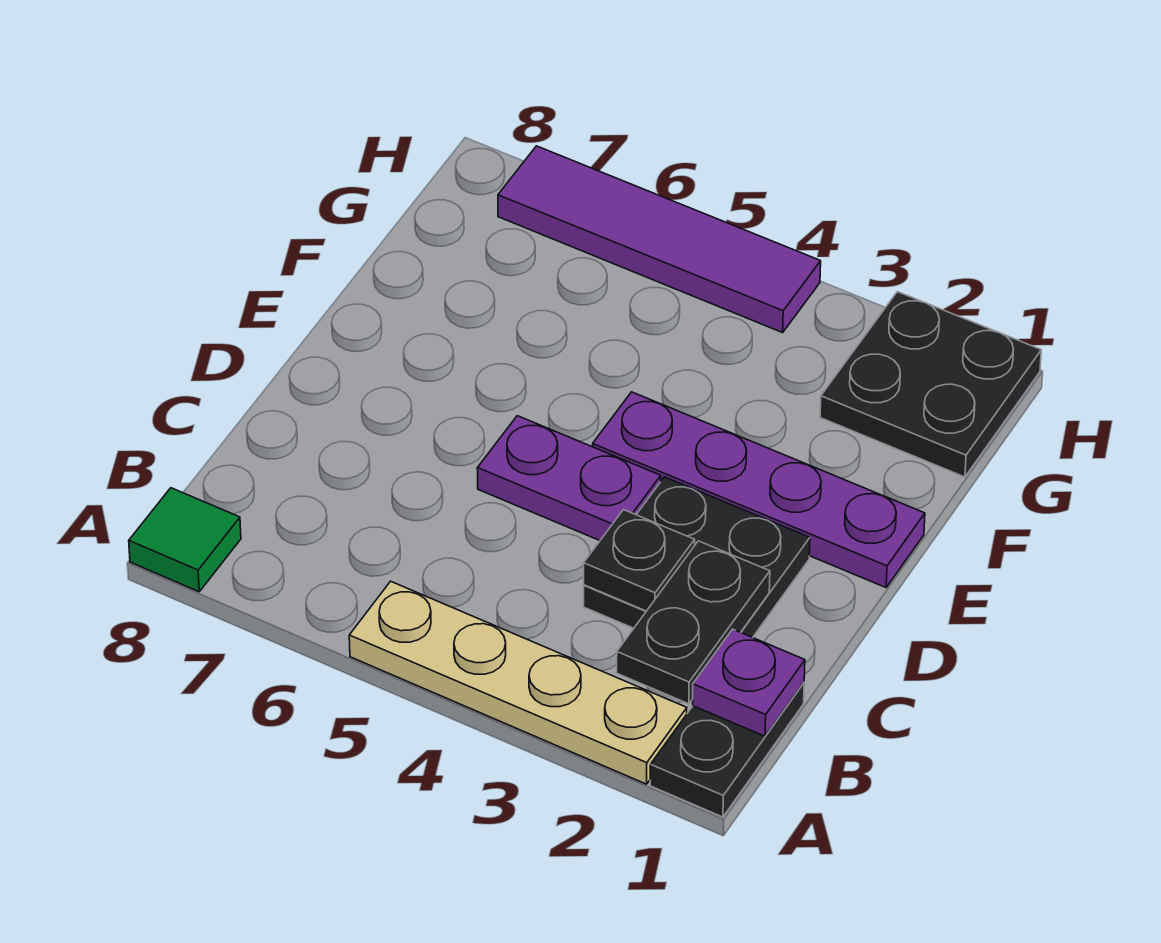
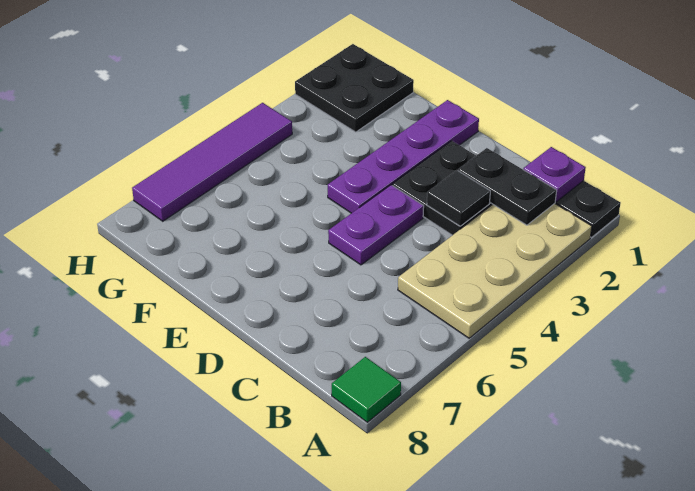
tan 1x4 plate [349,581,687,784] -> tan 2x4 plate [398,204,592,338]
black 1x1 plate [584,510,695,611] -> black 1x1 tile [427,170,490,226]

